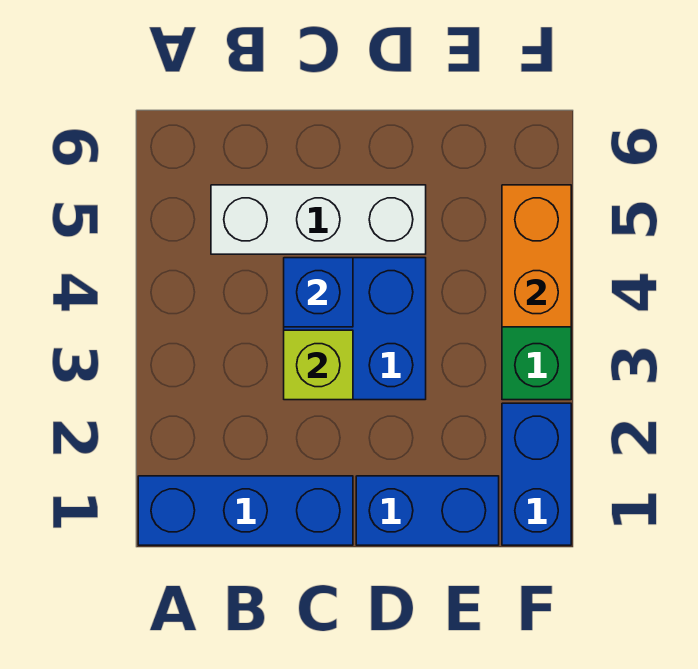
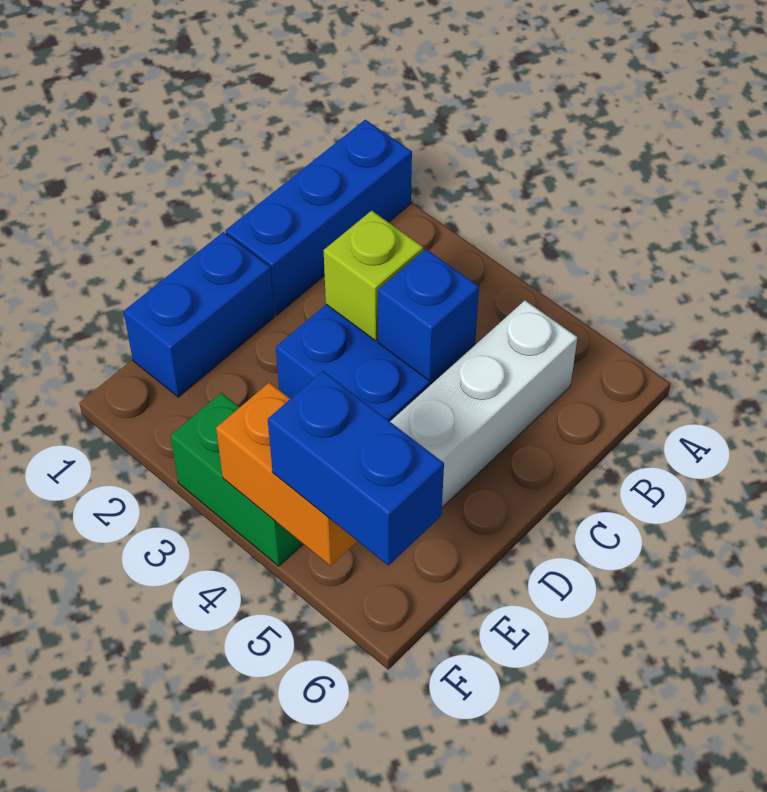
blue 1x2 brick [502,403,571,545] -> blue 1x2 brick moved to [268,371,444,566]

